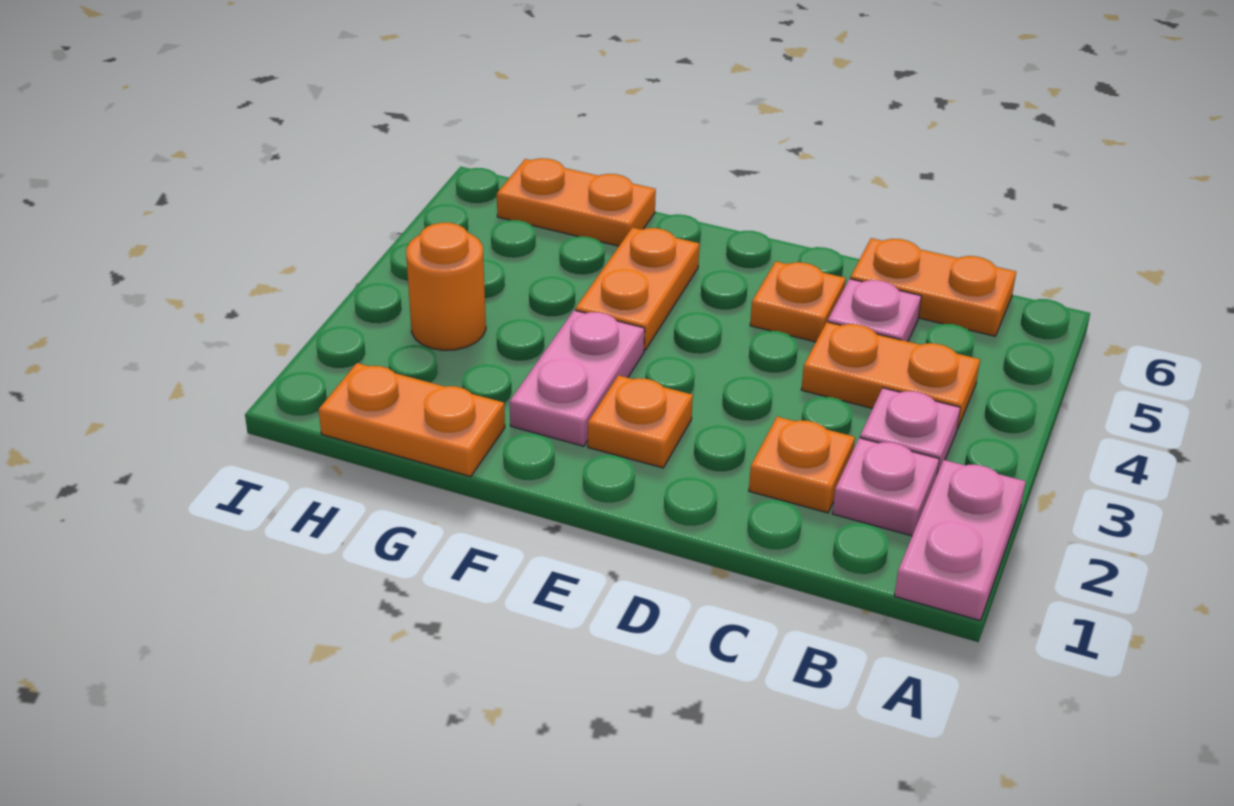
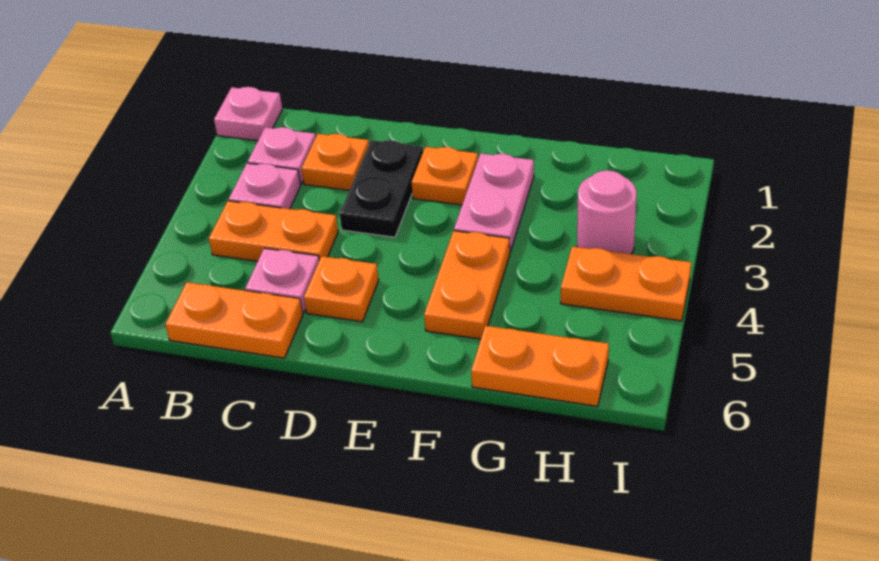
pink 1x2 plate [894,460,1026,621] -> pink 1x1 plate [214,87,282,141]
none -> black 1x2 plate [340,140,423,237]
orange 1x2 plate [319,363,505,477] -> orange 1x2 plate moved to [561,246,691,321]
orange 1x1 round brick [406,223,486,350] -> pink 1x1 round brick [577,170,636,254]

